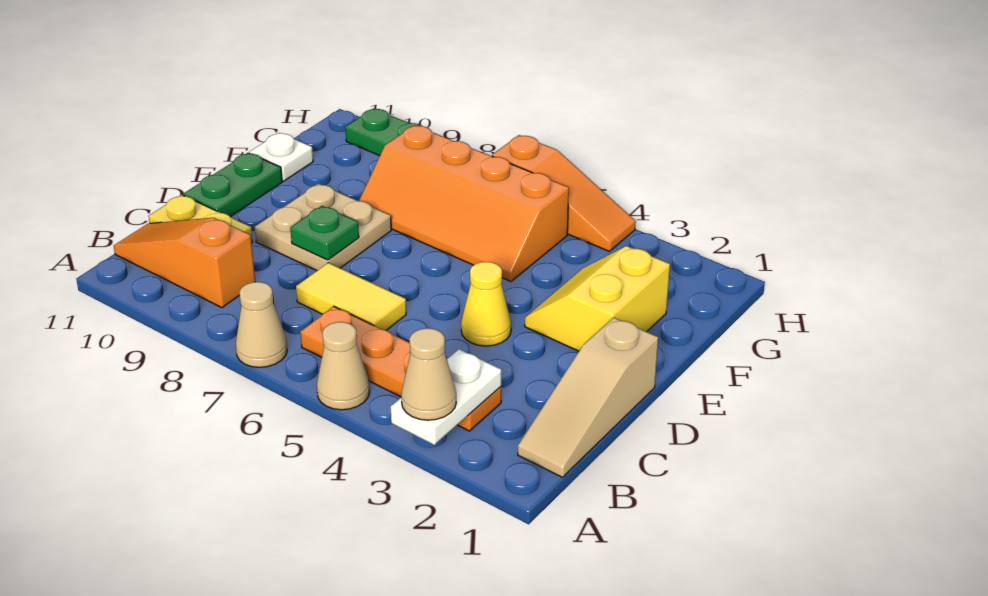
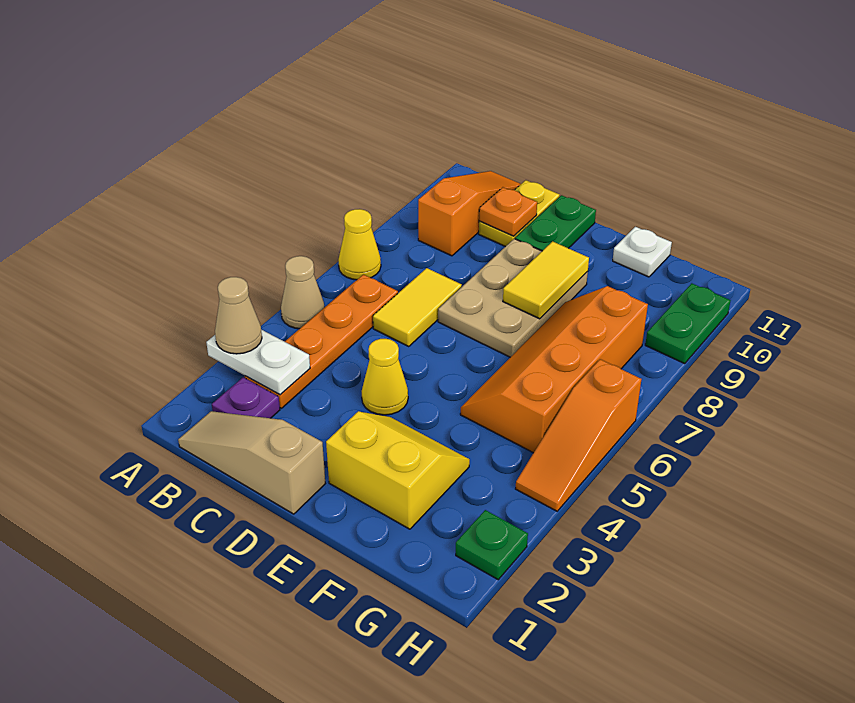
tan 1x1 cone [236,282,287,367] -> yellow 1x1 cone [338,209,381,280]
none -> purple 1x1 plate [212,377,280,418]
none -> orange 1x1 plate [479,187,537,236]
tan 2x2 plate [255,184,391,271] -> tan 2x3 plate [438,239,588,357]
green 1x1 plate [290,206,359,260] -> green 1x1 plate moved to [456,510,528,580]
green 1x2 plate [183,153,282,217] -> green 1x2 plate turned to [515,195,596,251]
none -> yellow 1x2 tile [503,241,589,319]

